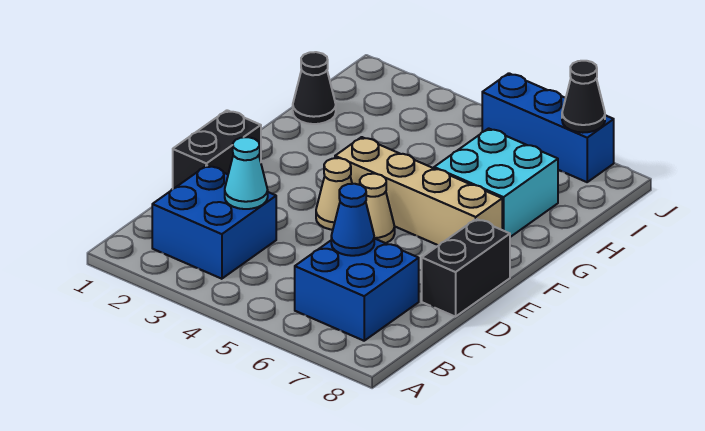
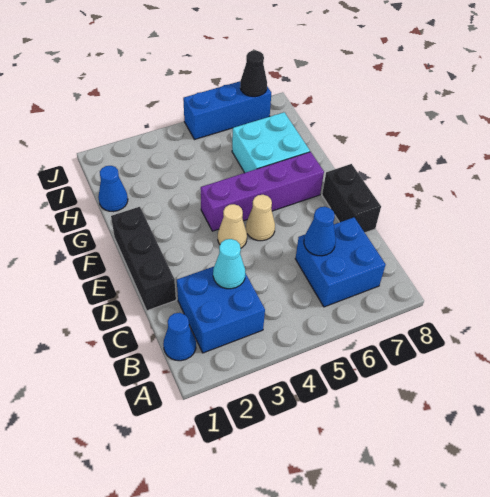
none -> blue 1x1 cone [163,313,196,361]
black 1x2 brick [173,110,261,189] -> black 1x3 brick [111,207,176,311]
tan 1x4 brick [335,137,502,245] -> purple 1x4 brick [201,152,324,231]
black 1x1 cone [293,52,336,124] -> blue 1x1 cone [98,166,128,212]

